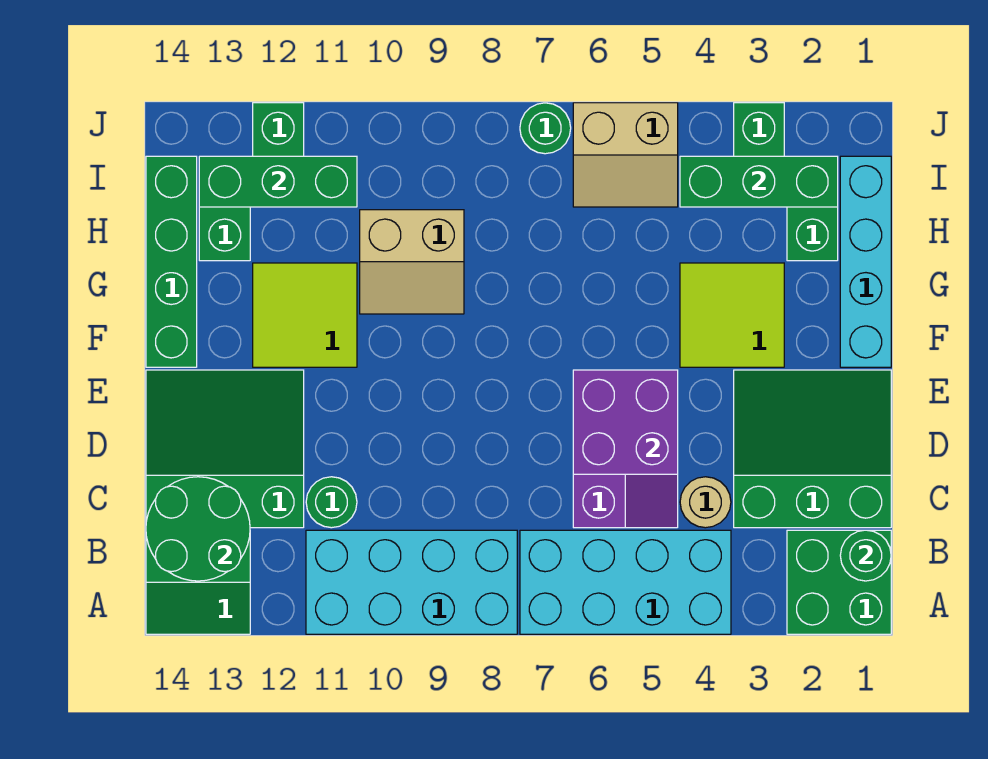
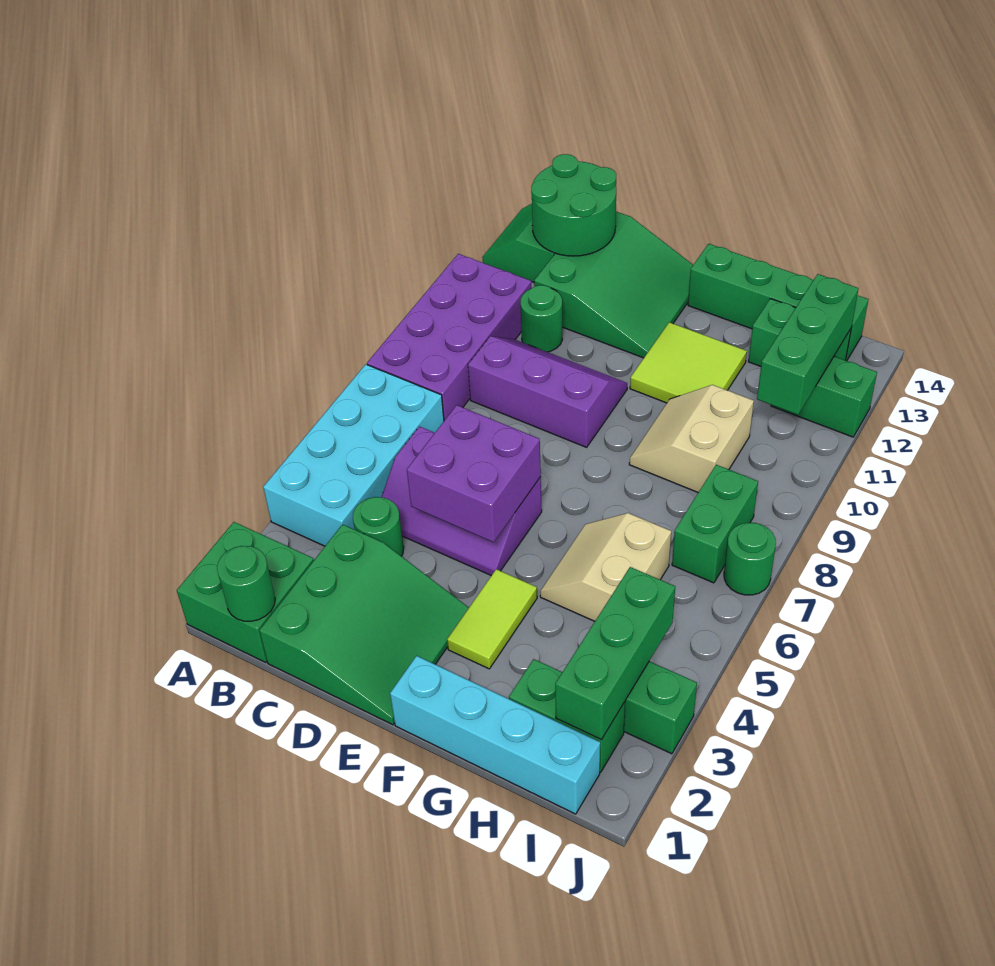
cyan 2x4 brick [306,530,517,634] -> purple 2x4 brick [367,254,532,421]
tan 1x1 round brick [680,477,731,528] -> green 1x1 round brick [353,497,404,556]
none -> purple 2x3 slope [468,336,627,447]
lime 2x2 tile [680,263,784,367] -> lime 1x2 tile [447,569,537,669]
tan 2x2 slope [573,103,678,207] -> tan 2x2 slope moved to [540,513,671,621]
none -> green 1x2 brick [672,465,758,583]

